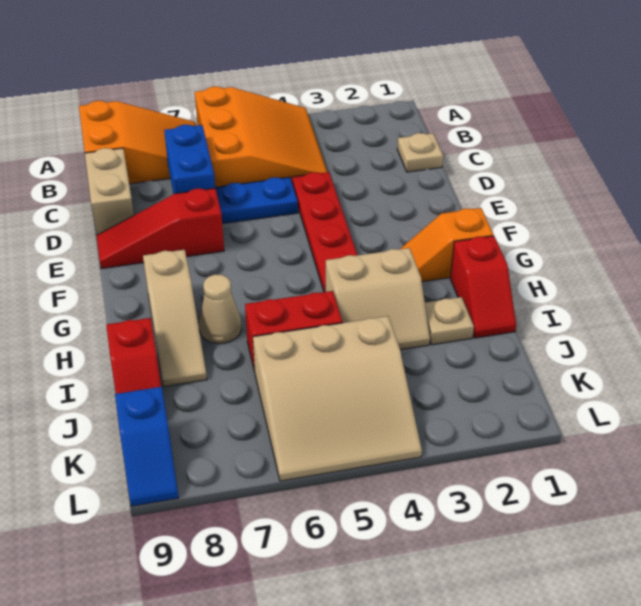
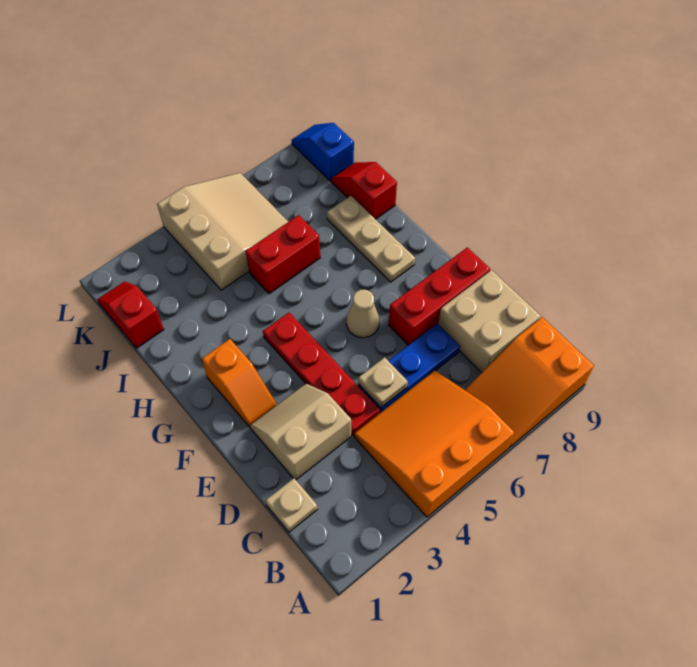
orange 3x3 slope [195,87,327,187] -> orange 3x3 slope turned to [354,371,514,517]
blue 1x2 brick [164,125,215,194] -> none
tan 1x2 brick [85,148,134,235] -> tan 2x2 brick [438,270,541,373]
red 1x3 slope [96,188,224,269] -> red 1x3 brick [389,247,490,345]
orange 1x2 slope [401,208,494,282] -> orange 1x2 slope turned to [202,339,277,427]
tan 1x3 slope [143,250,207,387] -> tan 1x3 plate [327,196,415,282]
red 1x2 slope [450,236,516,338] -> red 1x2 slope moved to [97,282,164,348]
tan 2x2 slope [326,248,430,350] -> tan 2x2 slope moved to [250,384,351,480]
tan 1x1 cone [199,275,241,344] -> tan 1x1 cone moved to [346,290,379,338]
tan 1x1 plate [425,297,474,345] -> tan 1x1 plate moved to [358,357,408,407]
tan 3x3 slope [253,316,422,481] -> tan 3x3 slope turned to [157,173,288,290]

